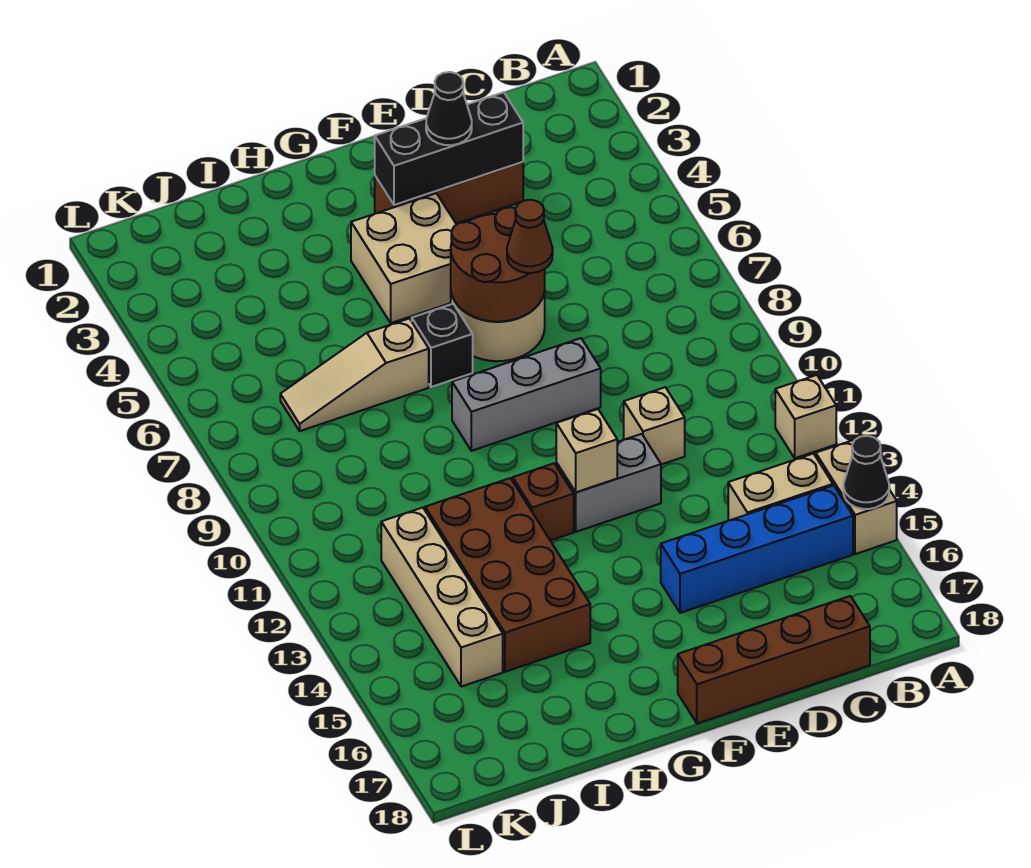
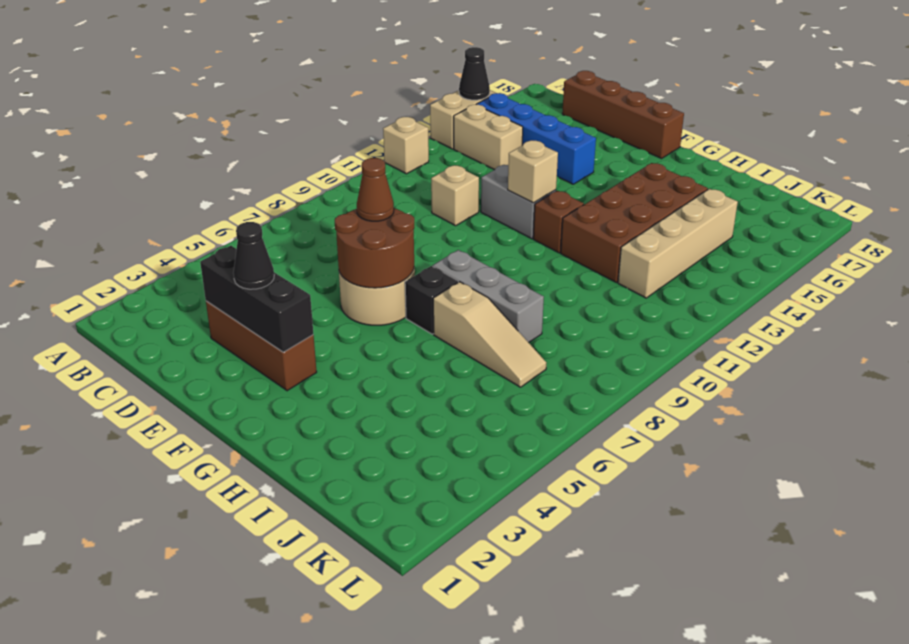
grey 1x3 brick [452,338,601,451] -> grey 1x3 brick moved to [433,250,544,343]
tan 2x2 brick [351,193,456,323] -> none

